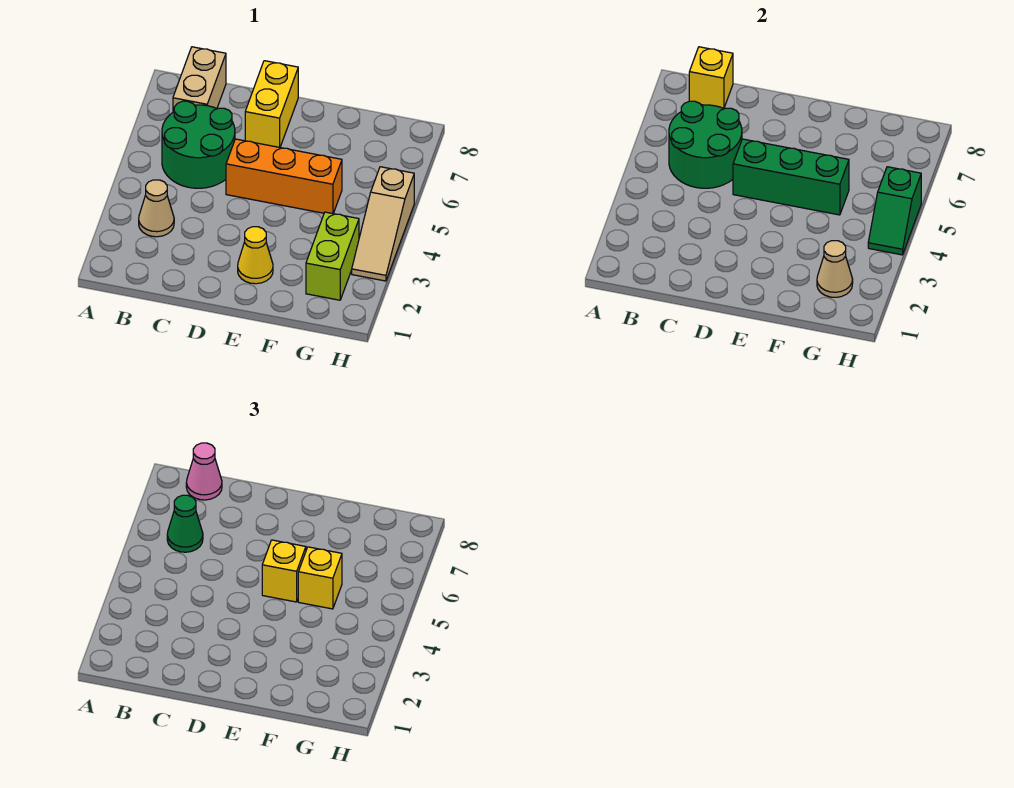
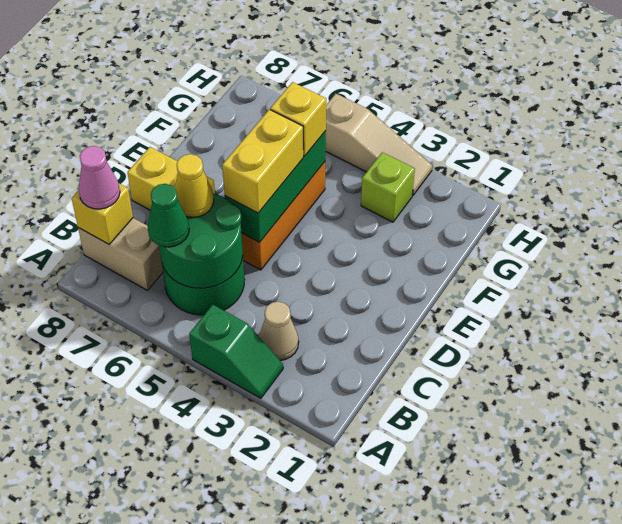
yellow 1x1 cone [238,227,273,284] -> yellow 1x1 cone moved to [175,154,214,217]
yellow 1x1 brick [262,540,306,602] -> yellow 1x2 brick [222,109,304,213]
lime 1x2 brick [306,212,359,300] -> lime 1x1 brick [361,152,415,222]
tan 1x1 cone [817,241,853,297] -> none
green 1x2 slope [868,167,921,255] -> green 1x2 slope moved to [189,305,283,398]

